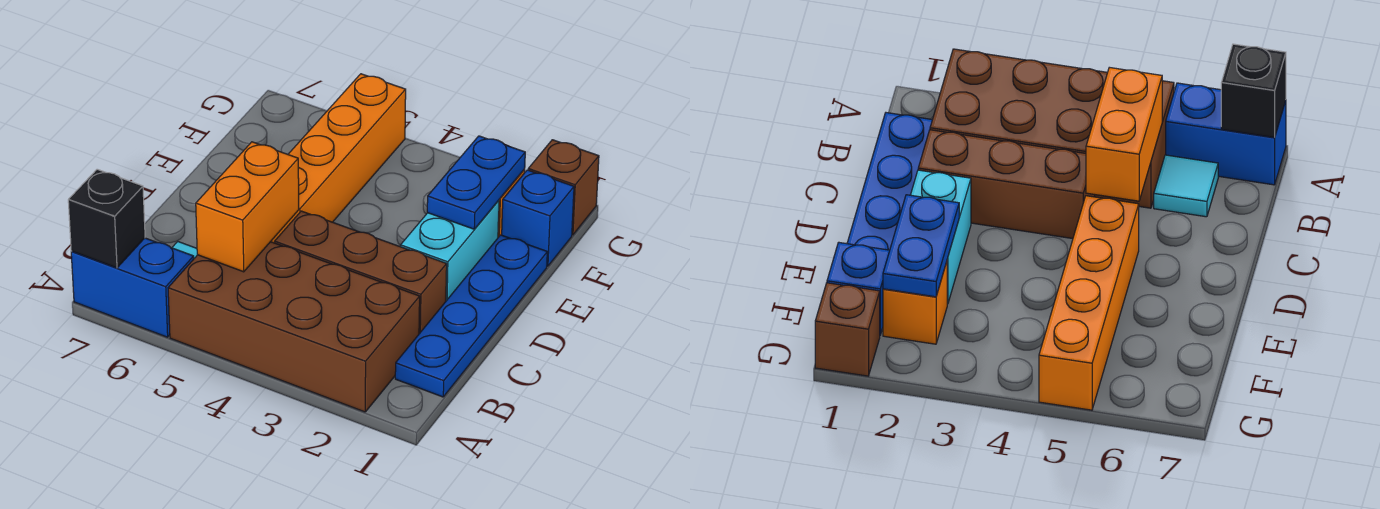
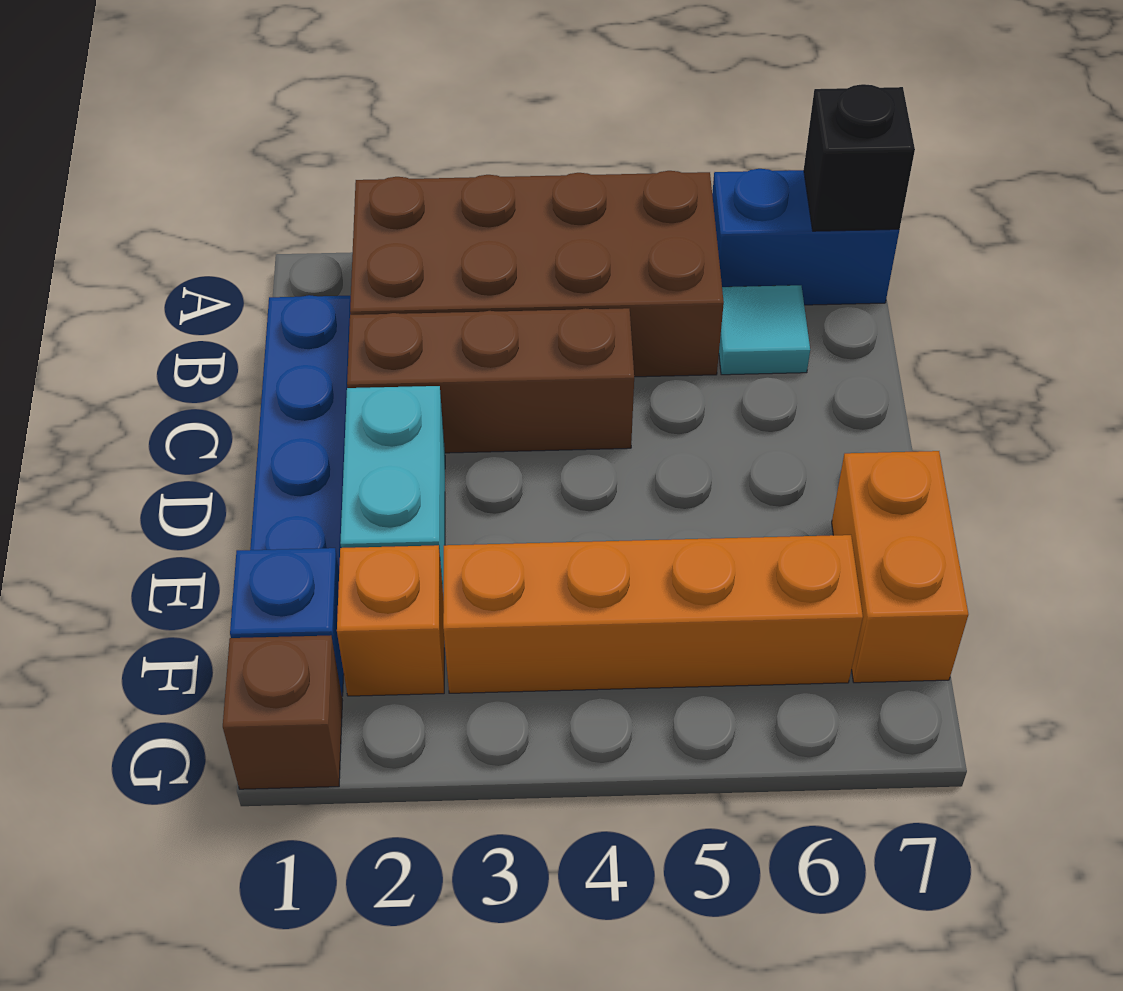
orange 1x2 brick [196,142,299,272] -> orange 1x2 brick moved to [832,451,969,683]
orange 1x4 brick [271,74,406,243] -> orange 1x4 brick turned to [443,535,863,693]
blue 1x2 plate [427,136,525,229] -> none

